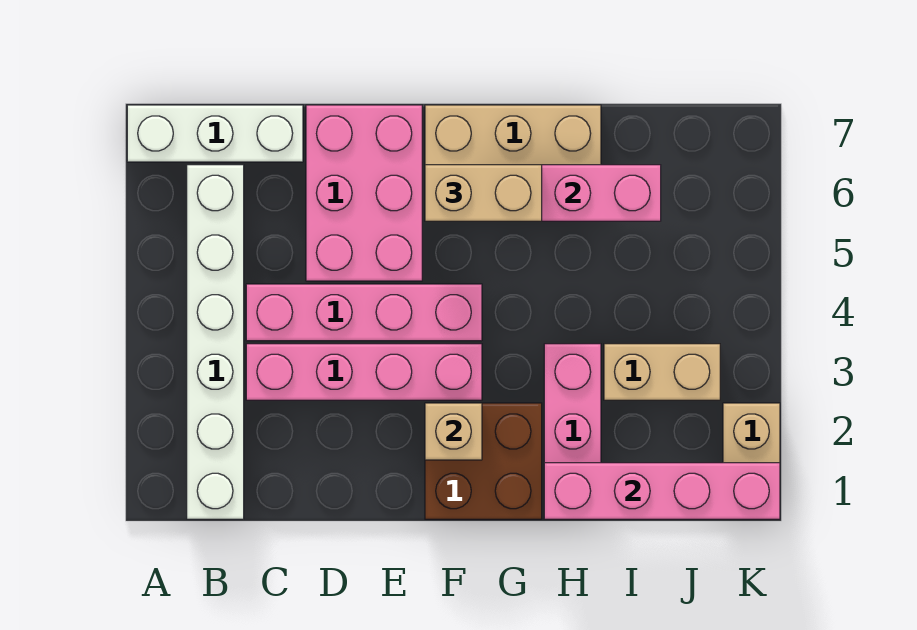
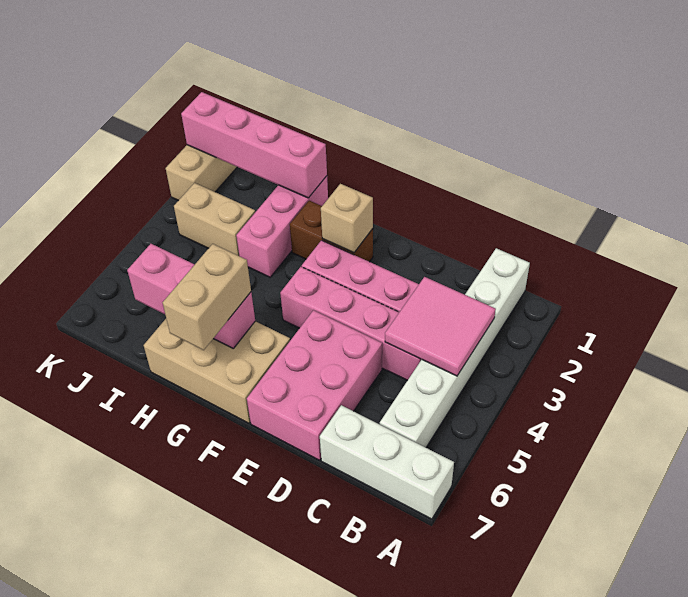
none -> pink 2x2 tile [385,277,496,376]
brown 2x2 brick [425,403,542,519] -> brown 1x2 brick [290,201,373,262]
tan 1x2 brick [425,165,542,221] -> tan 1x2 brick turned to [163,244,251,350]

